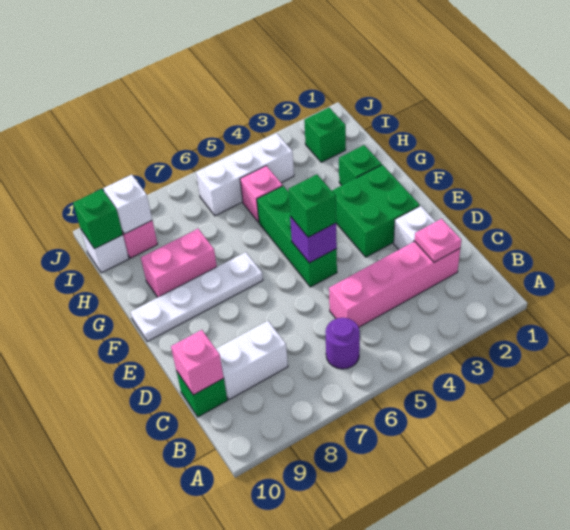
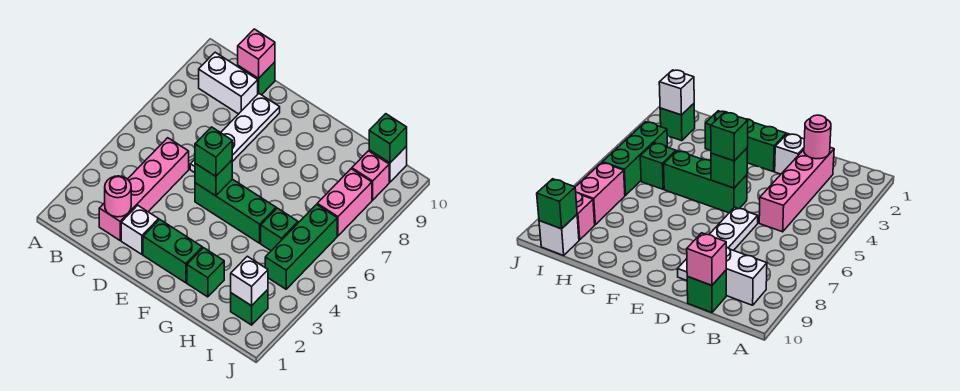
purple 1x1 round brick [325,318,360,369] -> none
pink 1x1 plate [415,219,461,262] -> pink 1x1 round brick [105,176,131,217]
white 1x2 brick [216,321,288,400] -> white 1x2 brick turned to [199,52,258,114]
green 2x2 brick [332,165,420,257] -> green 1x2 brick [143,219,202,283]
purple 1x1 brick [290,217,337,263] -> green 1x1 brick [195,160,232,196]
white 1x4 plate [131,252,263,341] -> white 1x4 plate moved to [190,94,280,173]
pink 1x2 brick [141,229,217,297] -> pink 1x2 brick moved to [317,169,372,236]
pink 1x1 brick [240,166,283,222] -> green 1x1 brick [261,208,298,251]
white 1x3 brick [196,133,294,216] -> green 1x3 brick [265,205,337,289]
white 1x1 brick [104,175,152,234] -> white 1x1 brick moved to [231,256,268,306]

